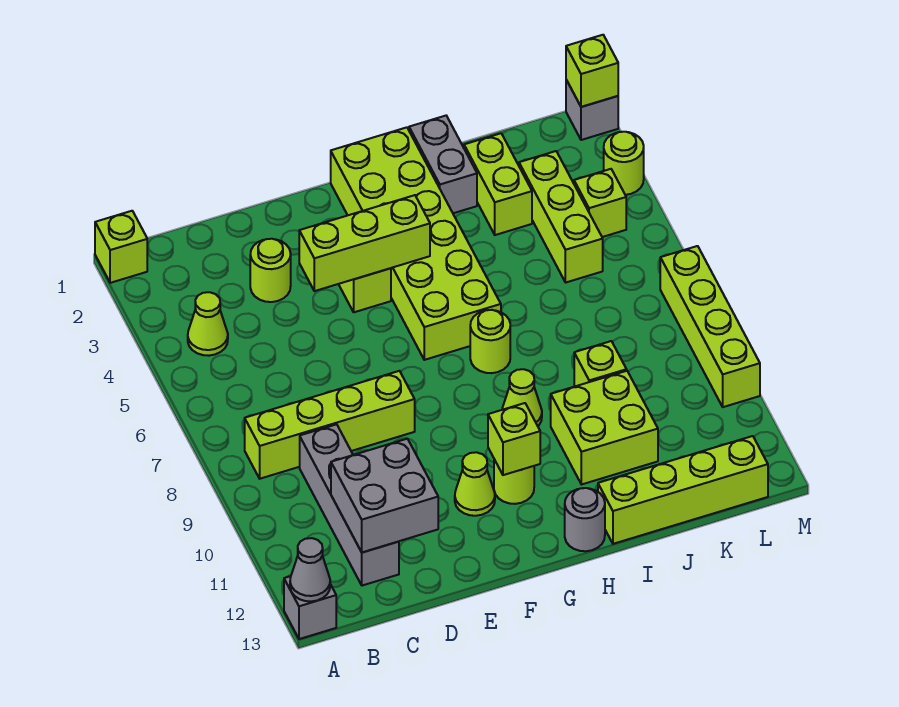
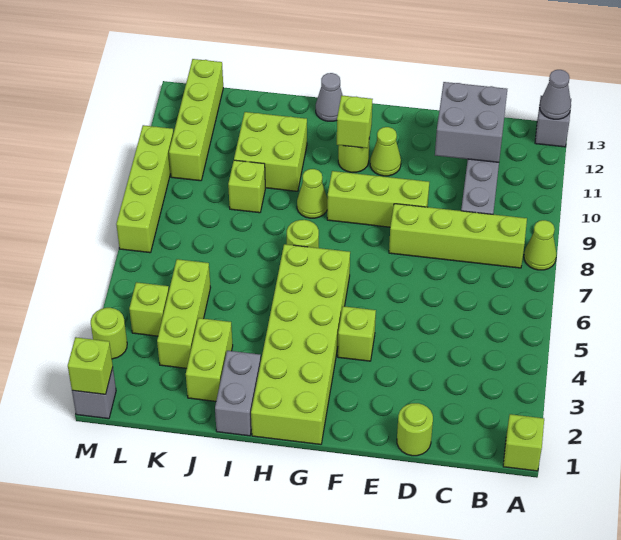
lime 1x1 cone [188,292,228,356] -> lime 1x1 cone moved to [524,220,557,270]
lime 1x1 round brick [250,239,291,302] -> lime 1x1 round brick moved to [397,403,433,456]
lime 1x3 brick [299,195,430,291] -> lime 1x3 brick moved to [327,171,429,227]
grey 1x1 round brick [565,488,605,551] -> grey 1x1 cone [316,73,342,121]
lime 1x4 brick [598,436,768,544] -> lime 1x4 brick turned to [169,59,223,181]

